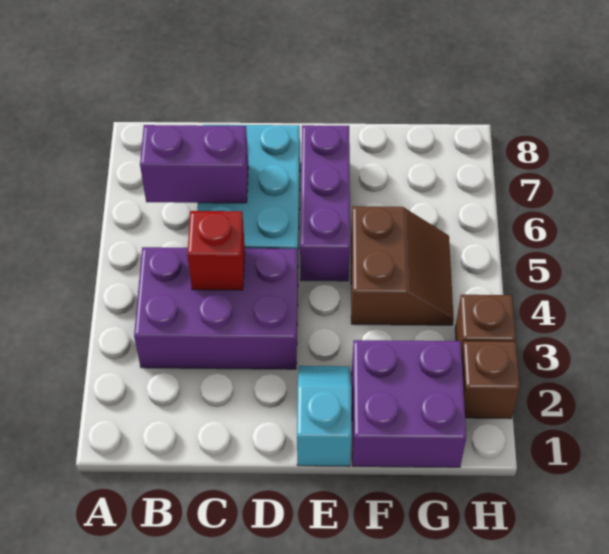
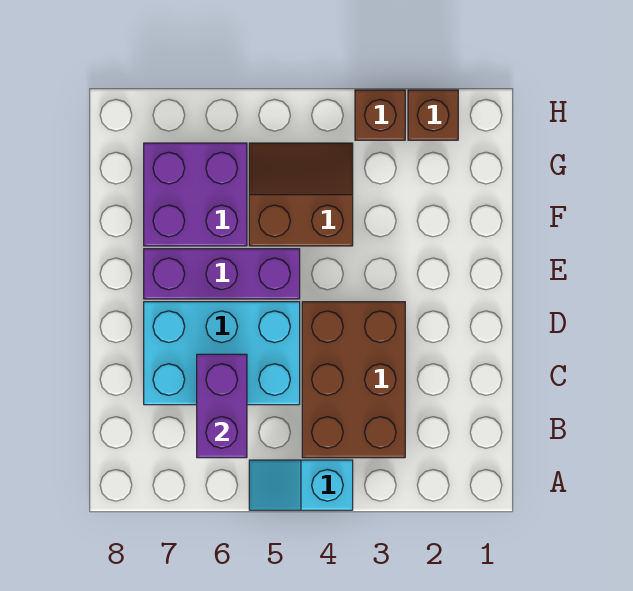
purple 2x3 brick [134,247,298,369] -> brown 2x3 brick [302,302,405,458]
red 1x1 brick [187,211,245,290] -> none
cyan 1x2 slope [297,366,352,466] -> cyan 1x2 slope moved to [249,460,353,510]
purple 2x2 brick [352,340,466,467] -> purple 2x2 brick moved to [144,143,247,246]

